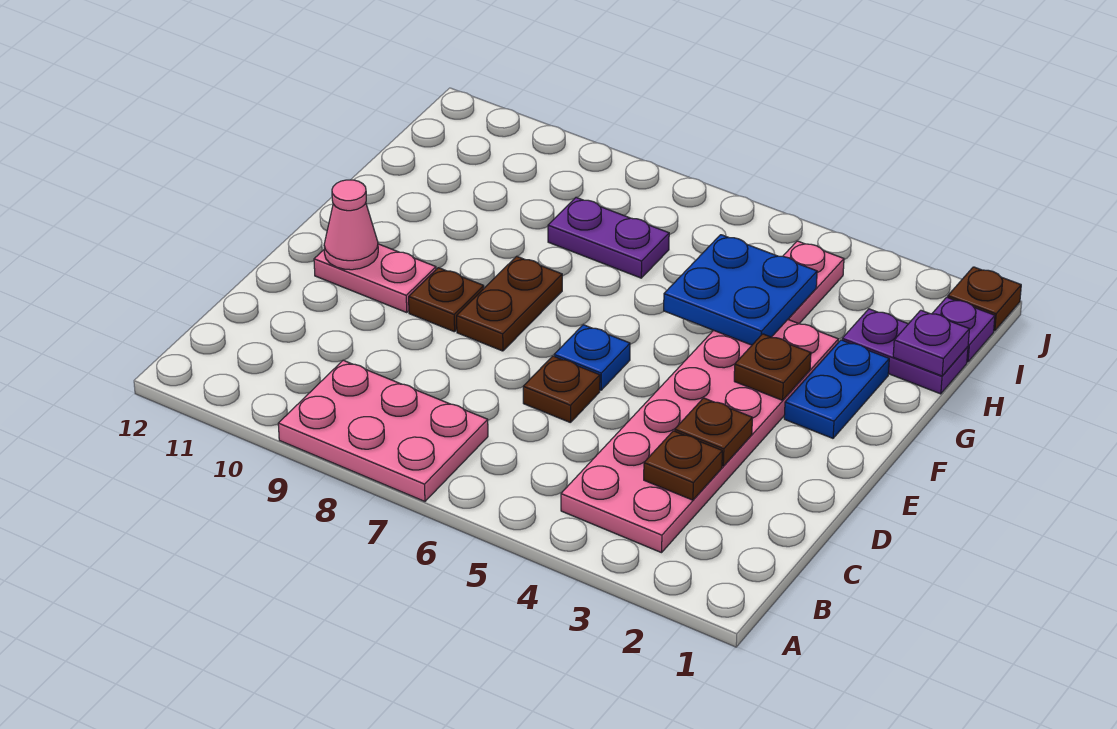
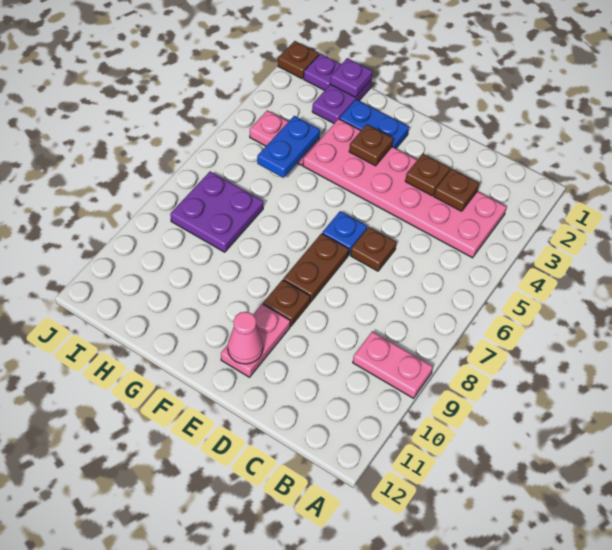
pink 2x3 plate [278,360,488,501] -> pink 1x2 plate [353,331,433,398]
brown 1x2 plate [457,256,562,351] -> brown 1x2 plate turned to [283,233,349,302]
blue 2x2 plate [664,235,817,345] -> blue 1x2 plate [257,116,320,178]
purple 1x2 plate [548,198,669,278] -> purple 2x2 plate [170,171,263,252]

